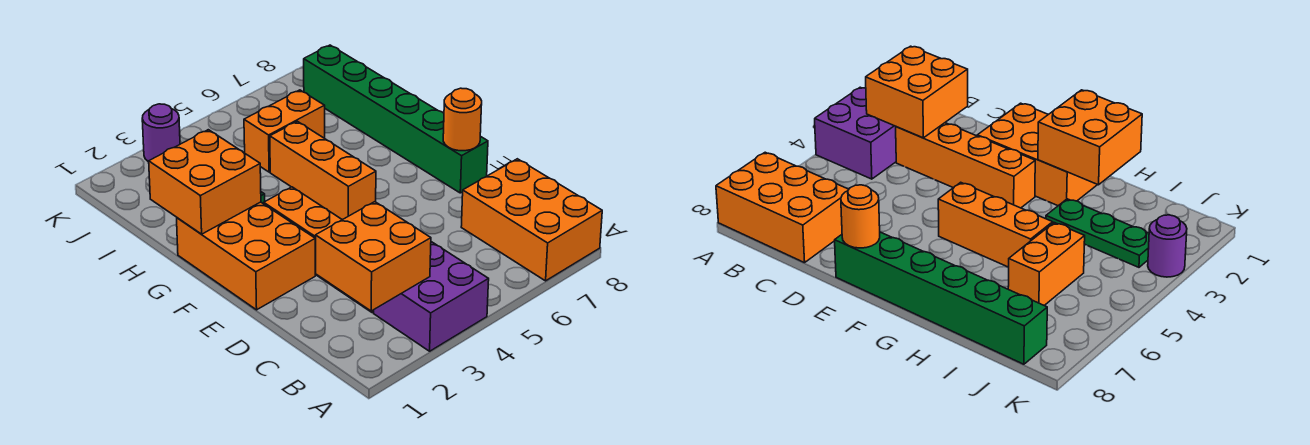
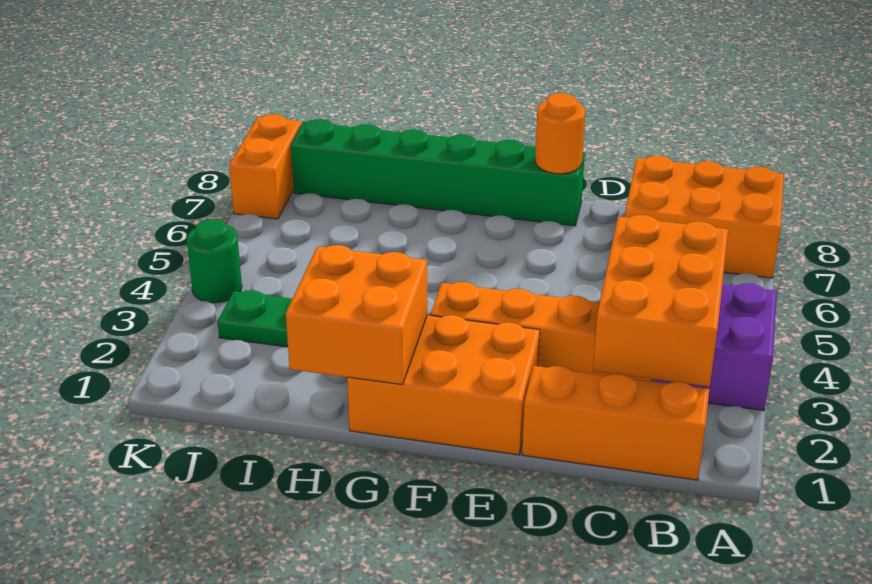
orange 2x2 brick [316,202,431,311] -> orange 2x3 brick [593,215,728,386]
orange 1x3 brick [270,121,376,220] -> orange 1x3 brick moved to [522,366,709,480]
orange 1x2 brick [244,90,325,172] -> orange 1x2 brick moved to [229,114,301,219]
purple 1x1 round brick [142,104,180,162] -> none
none -> green 1x1 round brick [187,219,242,303]

